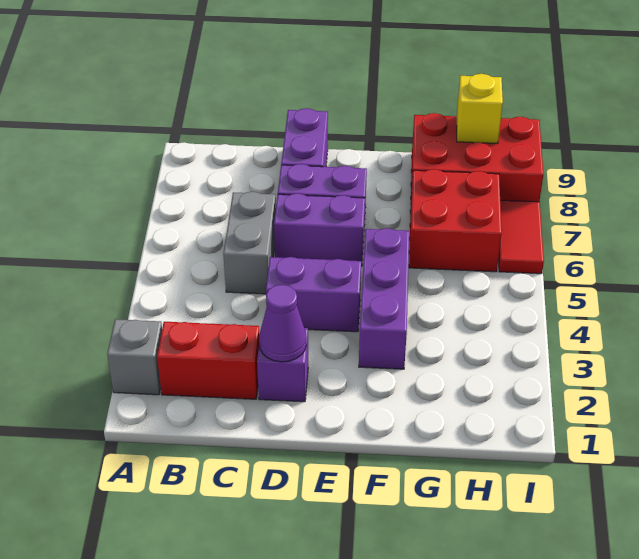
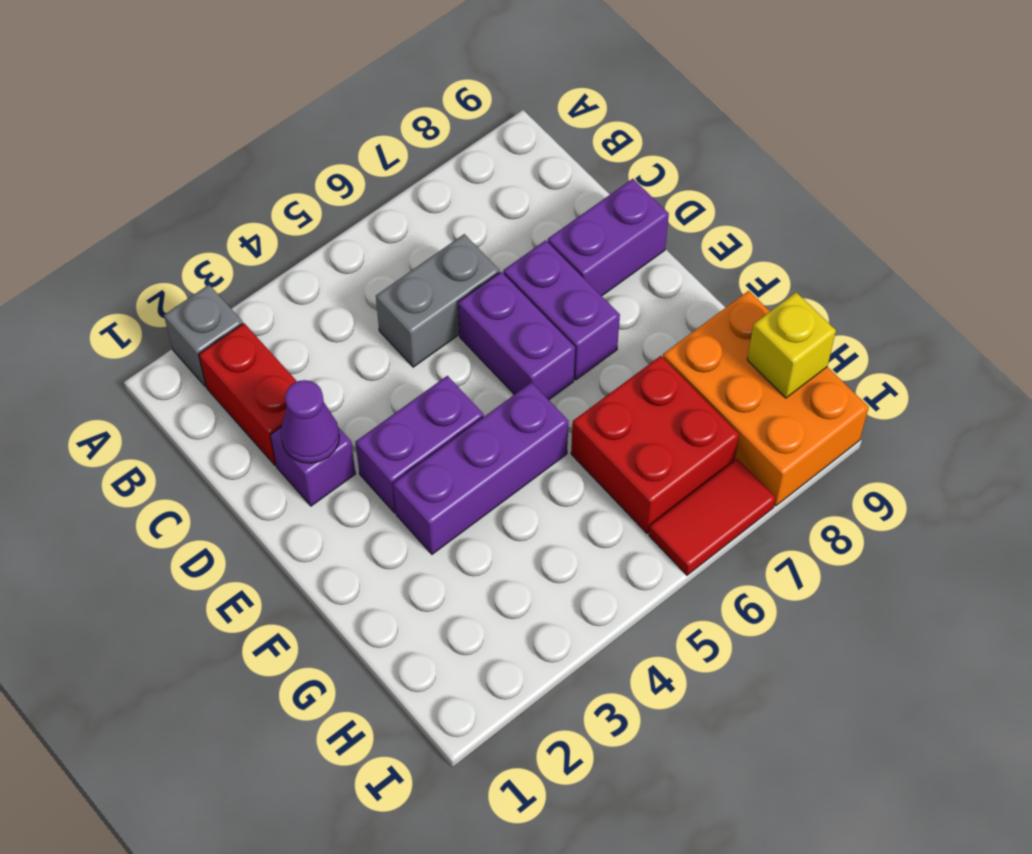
purple 1x2 brick [266,257,361,332] -> purple 1x2 brick turned to [355,376,484,513]
red 2x3 brick [411,113,543,202] -> orange 2x3 brick [663,291,869,506]

